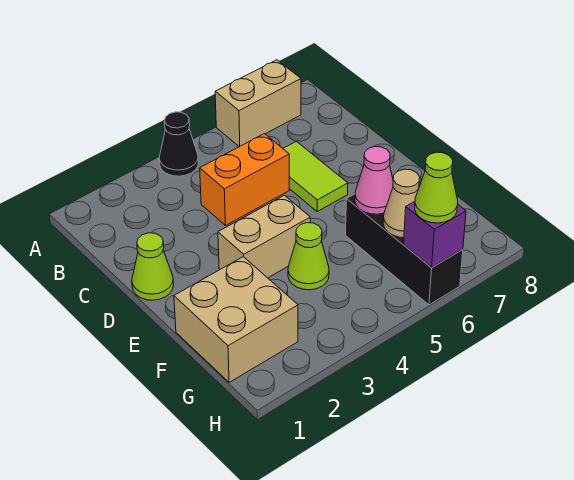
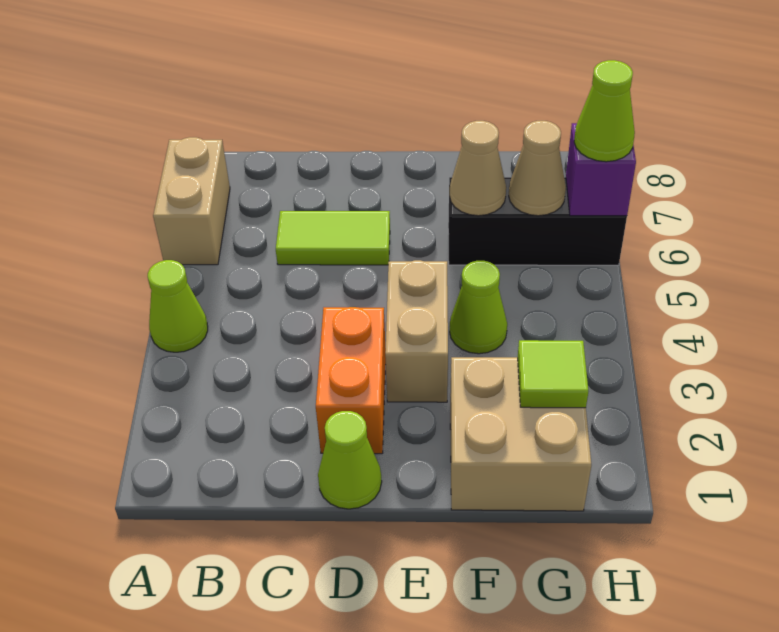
black 1x1 cone [159,112,198,176] -> lime 1x1 cone [148,260,208,352]
orange 1x2 brick [200,134,289,225] -> orange 1x2 brick moved to [316,307,386,454]
pink 1x1 cone [355,147,393,214] -> tan 1x1 cone [450,121,506,216]
none -> lime 1x1 tile [518,340,588,408]

